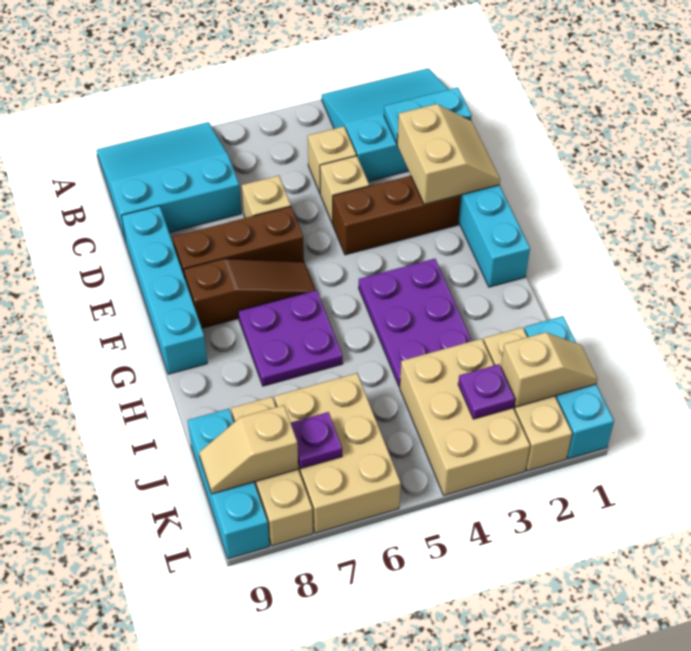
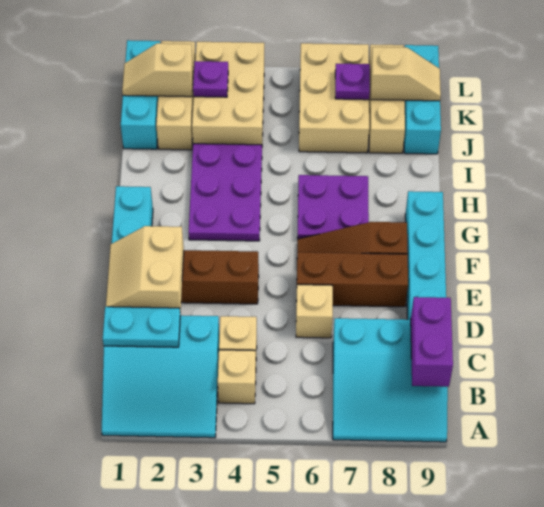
none -> purple 1x2 brick [410,297,453,387]
tan 1x1 brick [320,156,369,224] -> tan 1x1 brick moved to [218,350,256,404]

